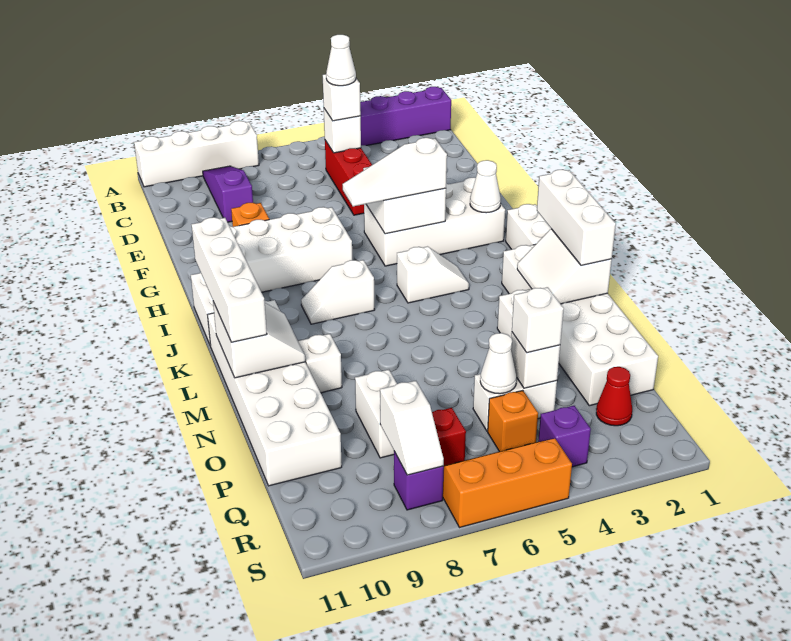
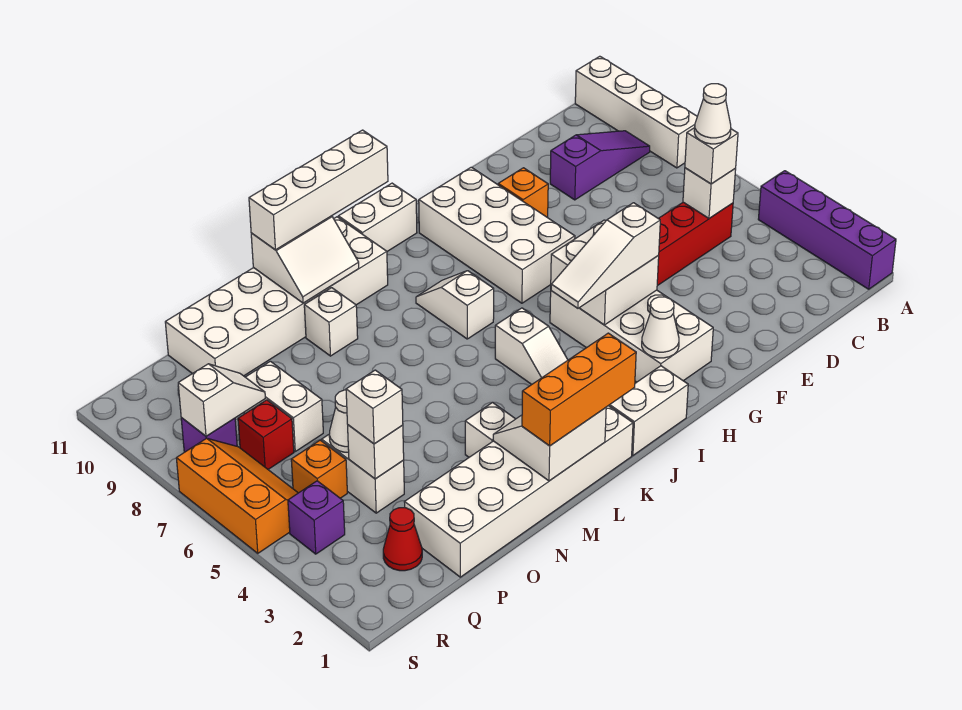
white 1x3 slope [343,138,447,207] -> white 1x3 slope turned to [551,203,660,308]
white 1x3 brick [537,170,616,266] -> orange 1x3 brick [522,333,636,446]
white 1x2 brick [355,370,397,458] -> white 1x2 brick turned to [244,361,323,451]
white 1x2 slope [380,381,444,475] -> white 1x2 slope turned to [178,364,265,436]

